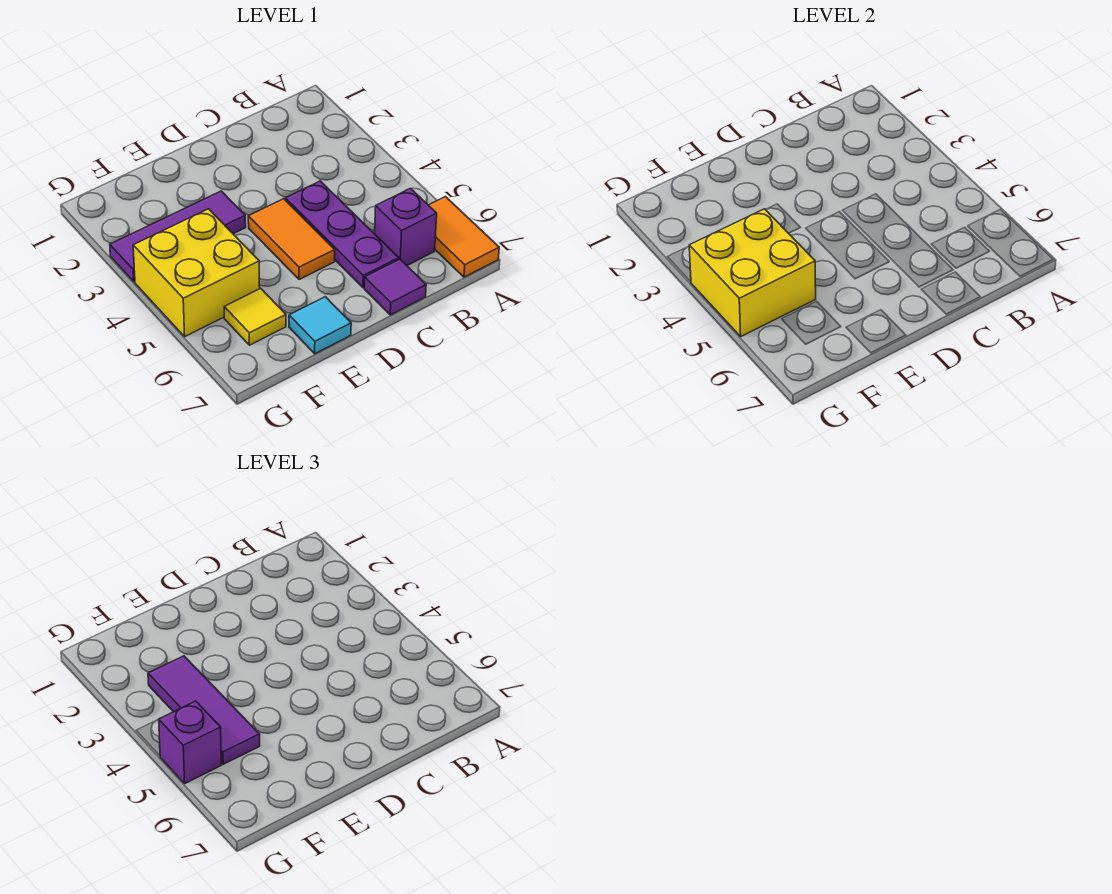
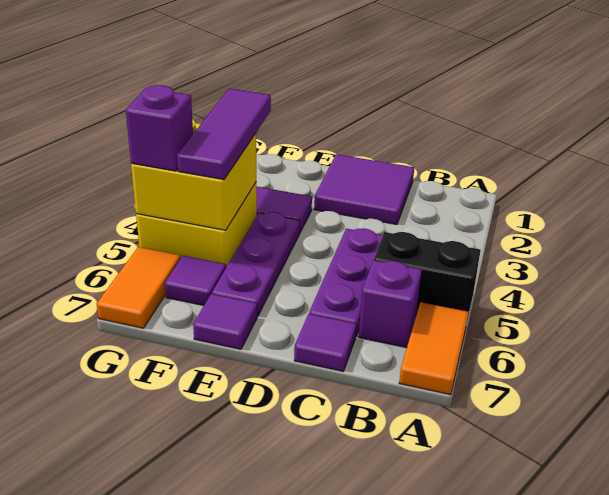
none -> black 1x2 brick [374,232,481,320]
none -> purple 2x2 tile [314,154,414,225]
orange 1x2 tile [248,199,335,280] -> orange 1x2 tile moved to [97,247,181,328]
none -> purple 1x3 plate [212,212,300,317]
cyan 1x1 tile [289,297,351,354] -> purple 1x1 tile [193,294,257,349]
yellow 1x1 tile [224,288,286,345] -> purple 1x1 tile [165,256,226,305]

